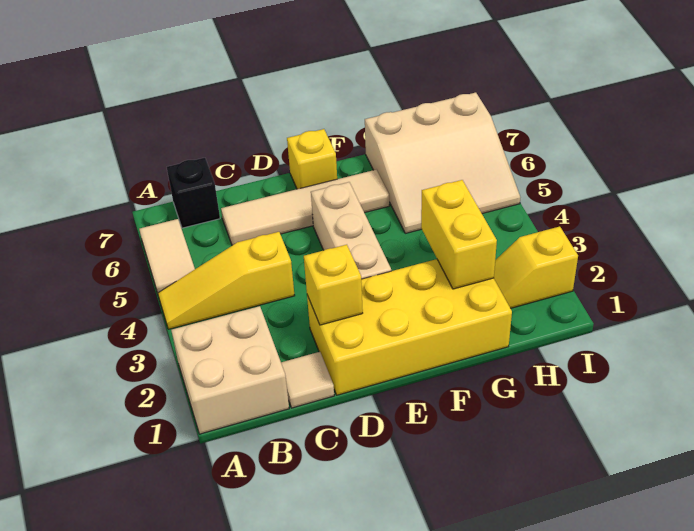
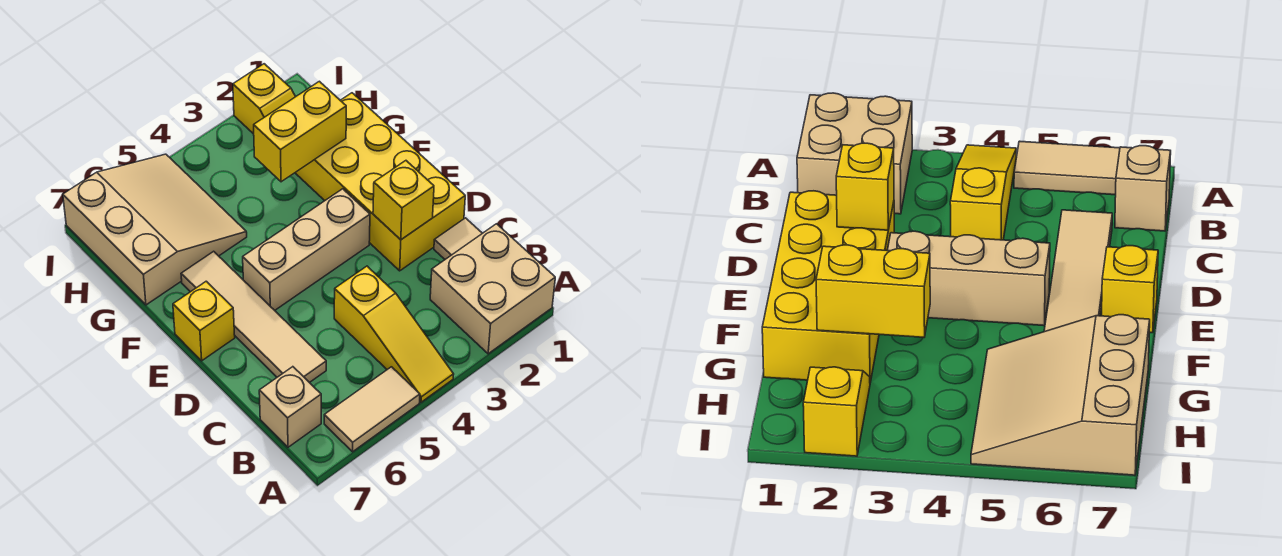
black 1x1 brick [167,158,220,228] -> tan 1x1 brick [259,367,321,447]

